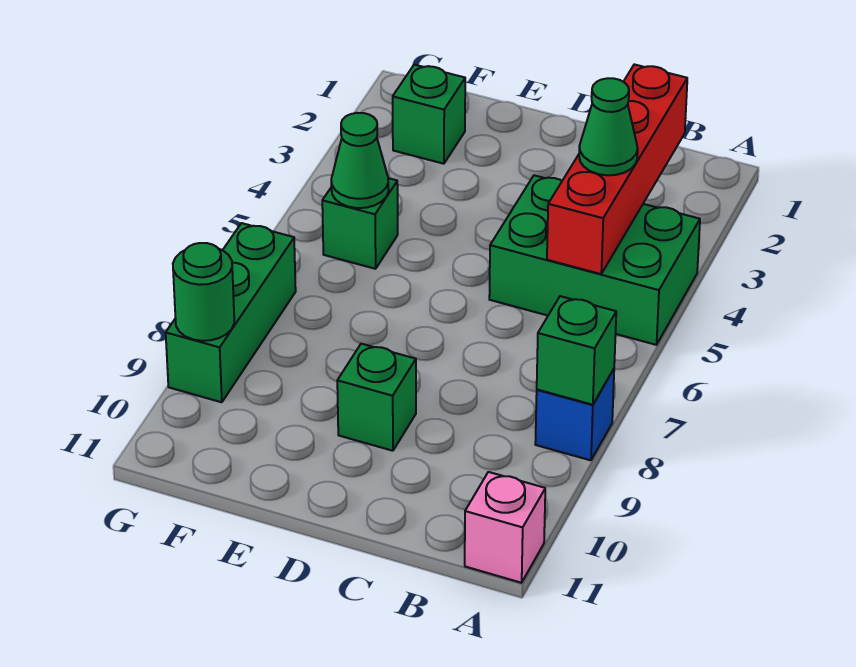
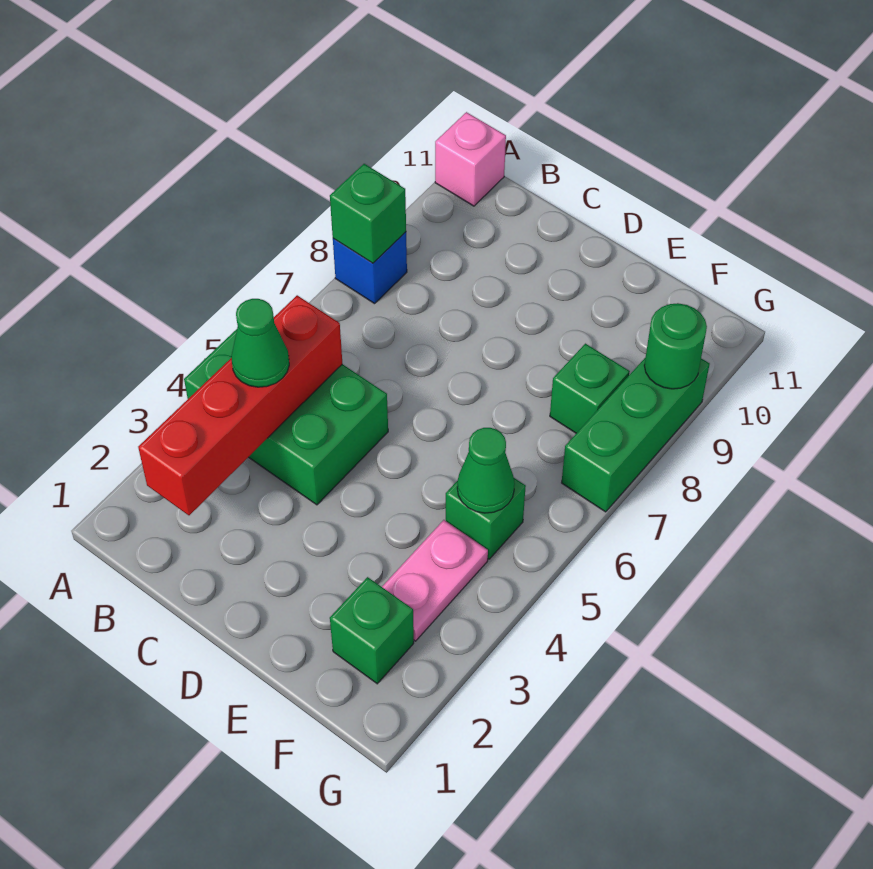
green 1x1 brick [337,344,416,451] -> green 1x1 brick moved to [550,344,630,433]
none -> pink 1x2 plate [382,520,488,641]

